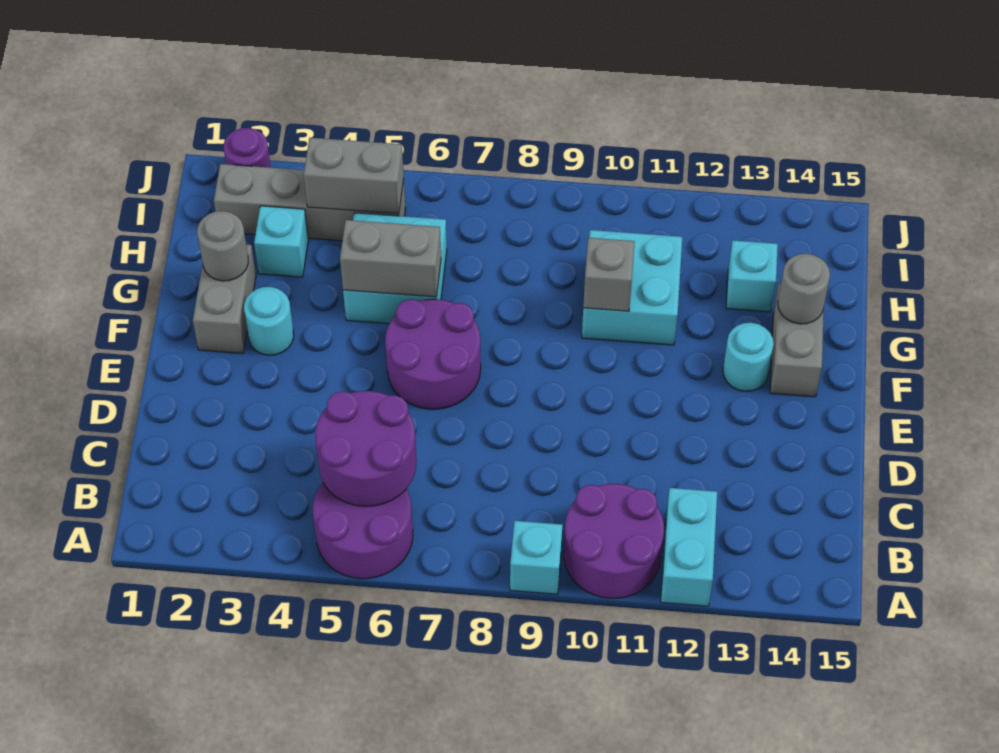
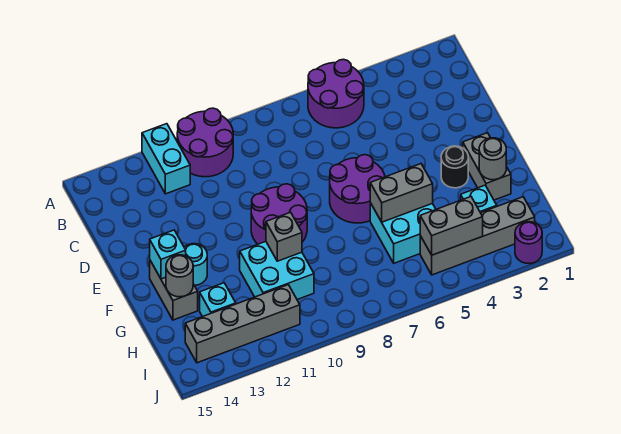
cyan 1x1 brick [510,521,563,594] -> cyan 1x1 brick moved to [150,230,186,279]
purple 2x2 round brick [315,391,417,506] -> purple 2x2 round brick moved to [251,184,307,244]
cyan 1x1 round brick [244,287,294,355] -> black 1x1 round brick [441,146,468,188]
none -> grey 1x4 brick [185,285,300,363]

